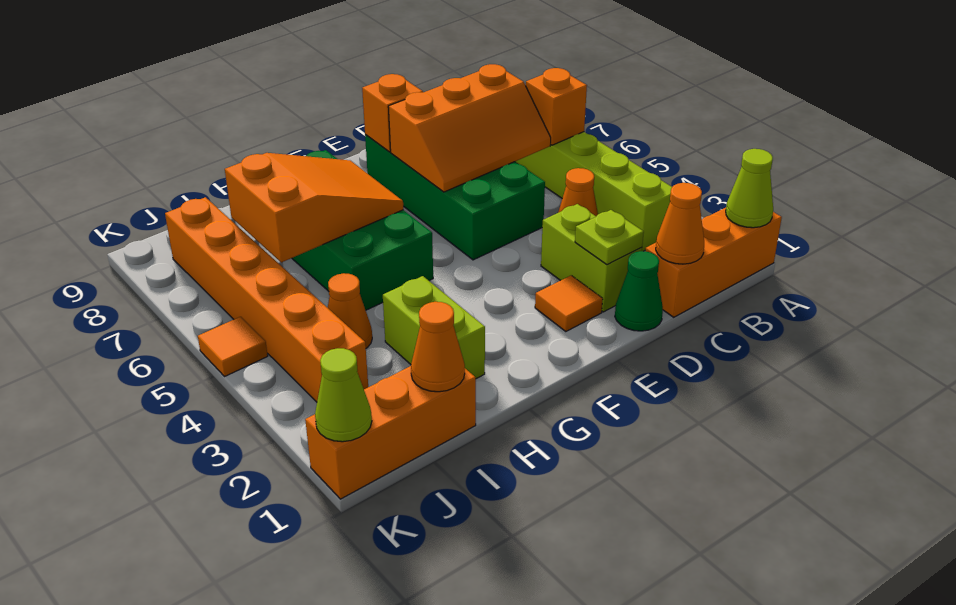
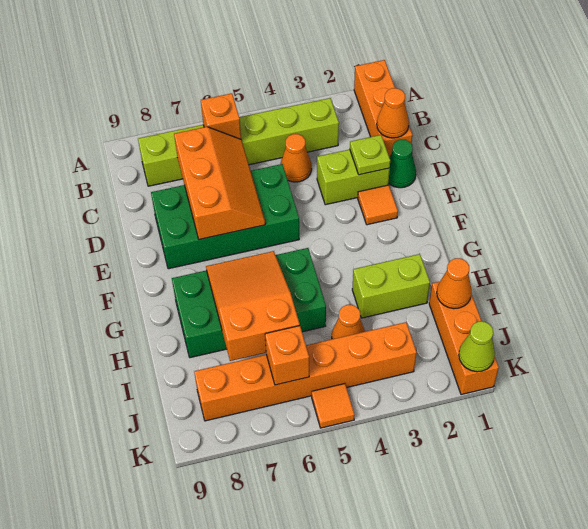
lime 1x1 cone [726,149,773,228] -> none
orange 1x1 brick [362,74,423,152] -> orange 1x1 brick moved to [265,326,309,385]

